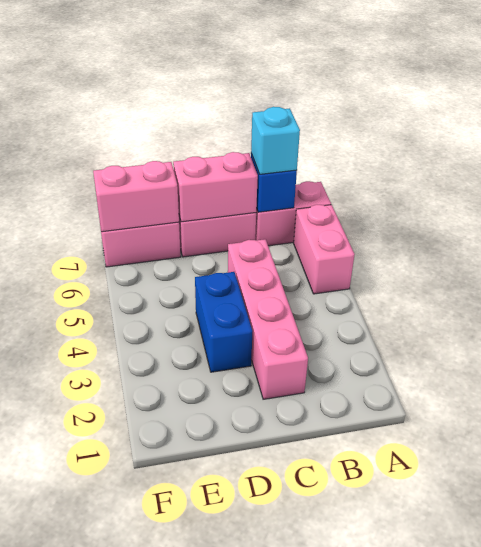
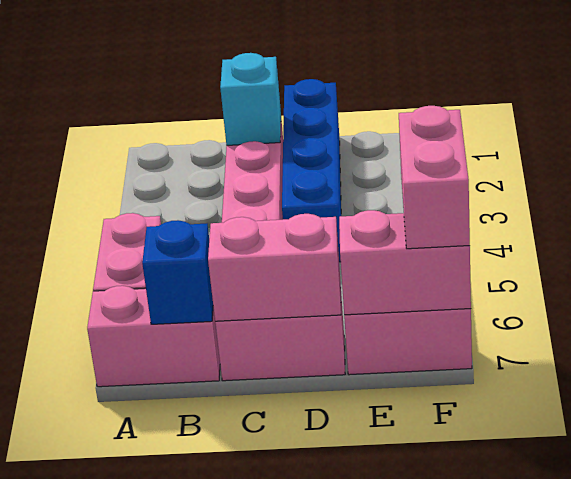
cyan 1x1 brick [251,107,300,174] -> cyan 1x1 brick moved to [220,53,281,145]
blue 1x2 brick [195,272,253,372] -> blue 1x4 brick [282,79,341,262]
none -> pink 1x2 brick [399,106,470,249]

